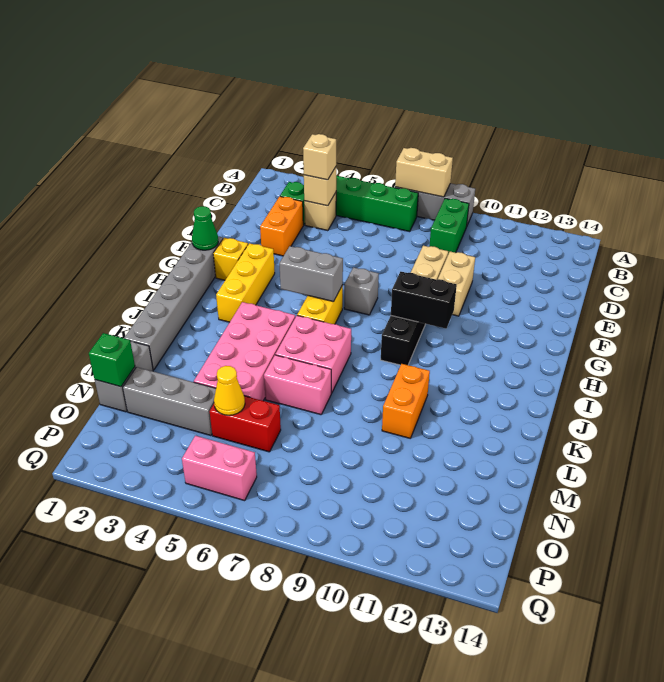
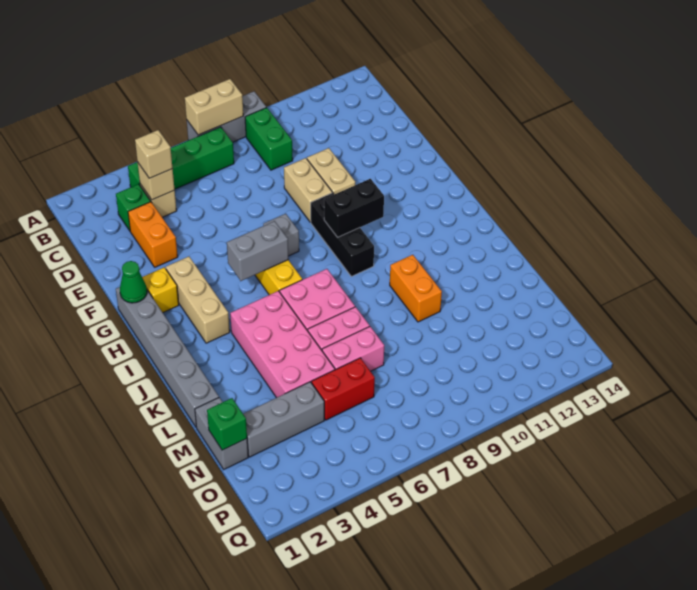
yellow 1x3 brick [216,243,275,322] -> tan 1x3 brick [166,257,230,343]
yellow 1x1 cone [214,366,245,415] -> none
pink 1x2 brick [182,436,257,501] -> pink 1x2 brick moved to [322,327,384,371]

